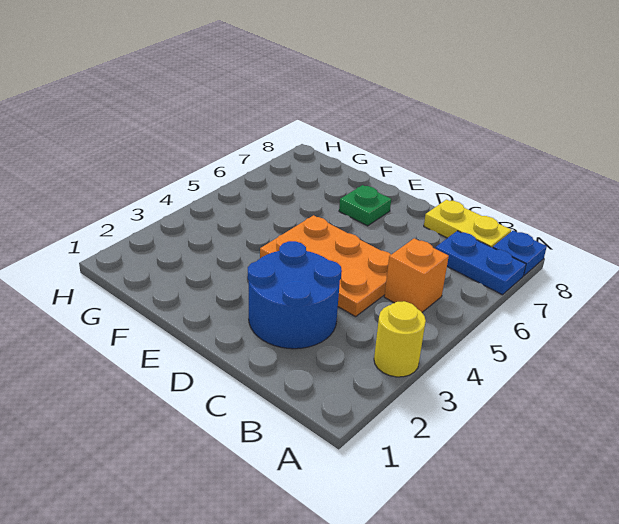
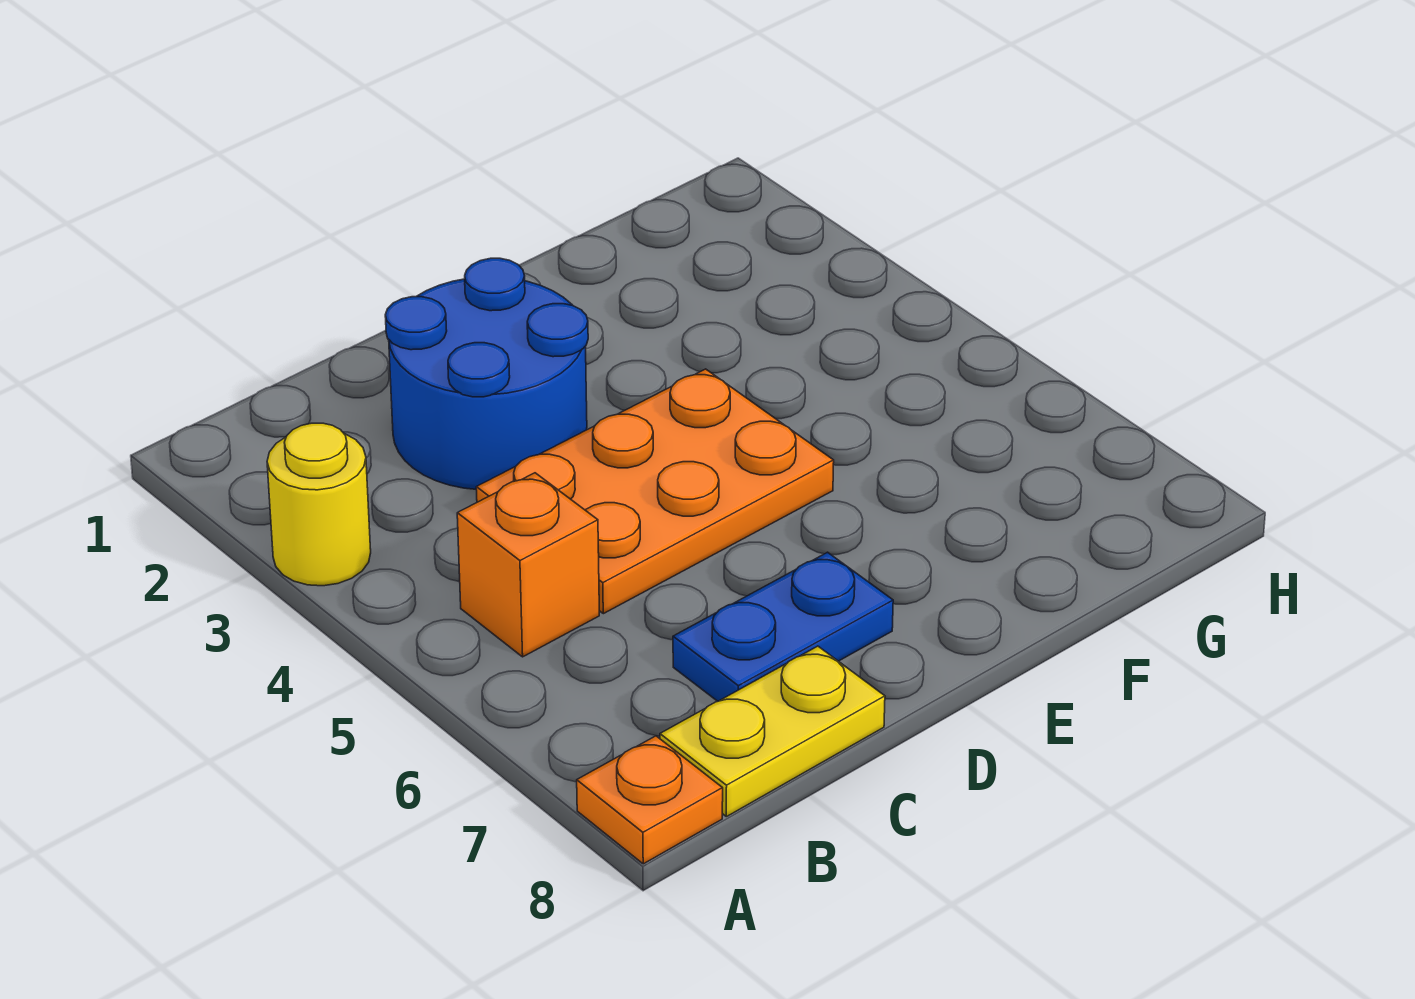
blue 1x2 plate [435,231,526,295] -> blue 1x2 plate moved to [673,552,893,701]
blue 1x1 plate [493,231,547,276] -> orange 1x1 plate [577,736,723,864]
green 1x1 plate [339,185,391,226] -> none

